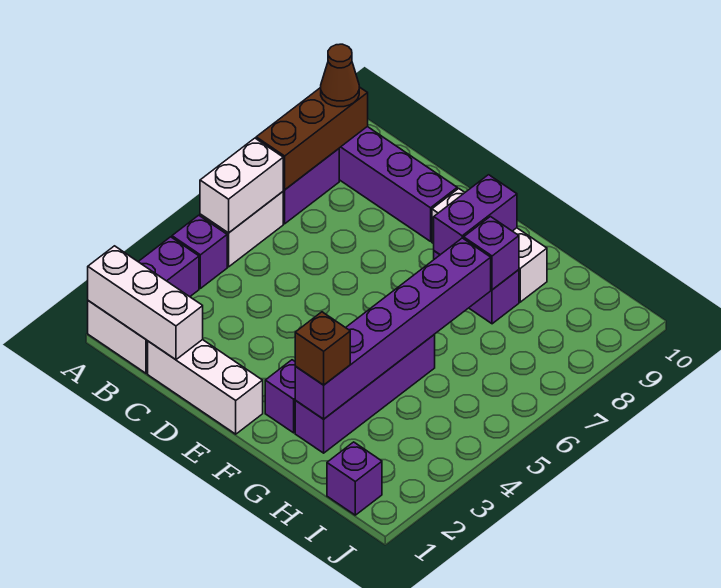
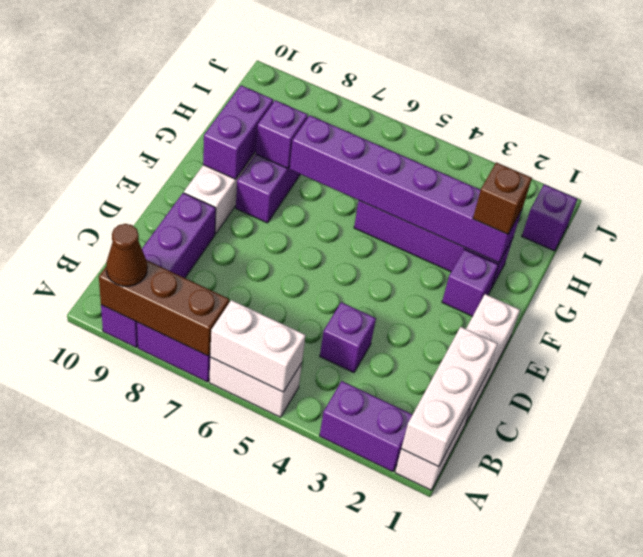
purple 1x1 brick [172,215,227,288] -> purple 1x1 brick moved to [320,302,376,372]
purple 1x2 brick [434,175,517,255] -> purple 1x2 brick turned to [203,85,273,179]

